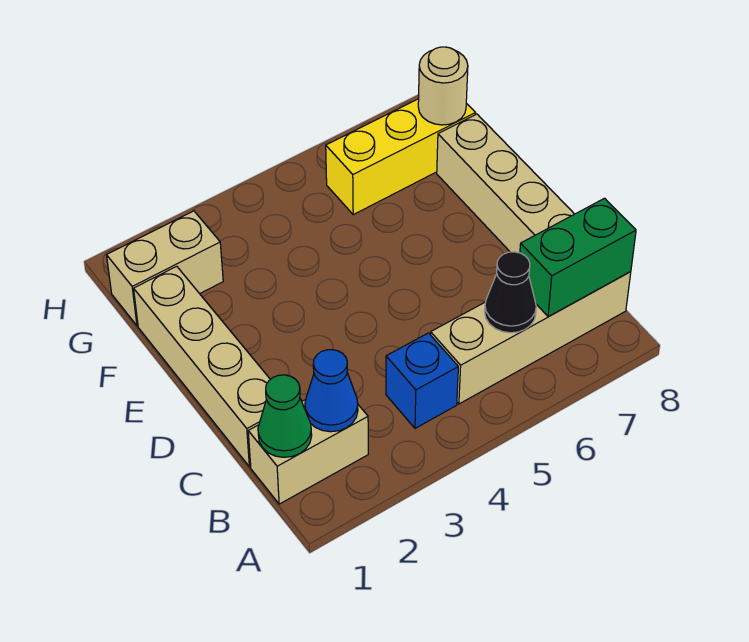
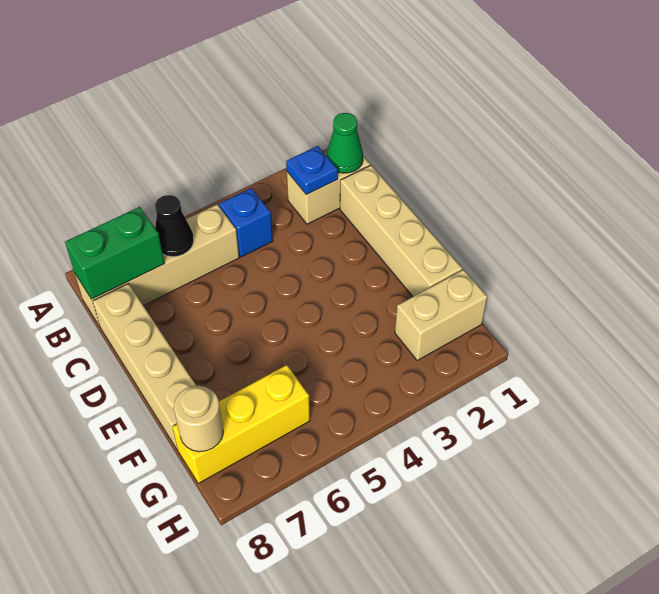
blue 1x1 cone [305,350,358,432] -> blue 1x1 plate [286,146,338,195]

